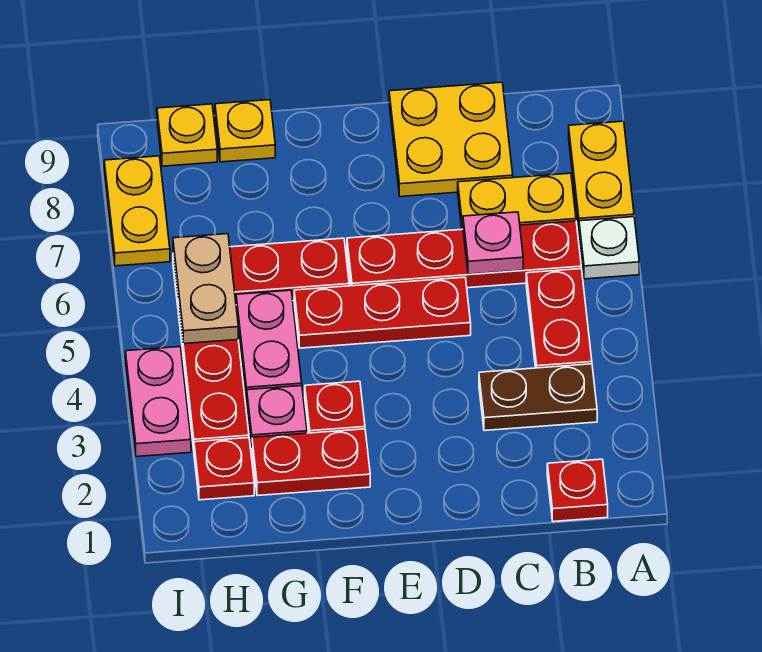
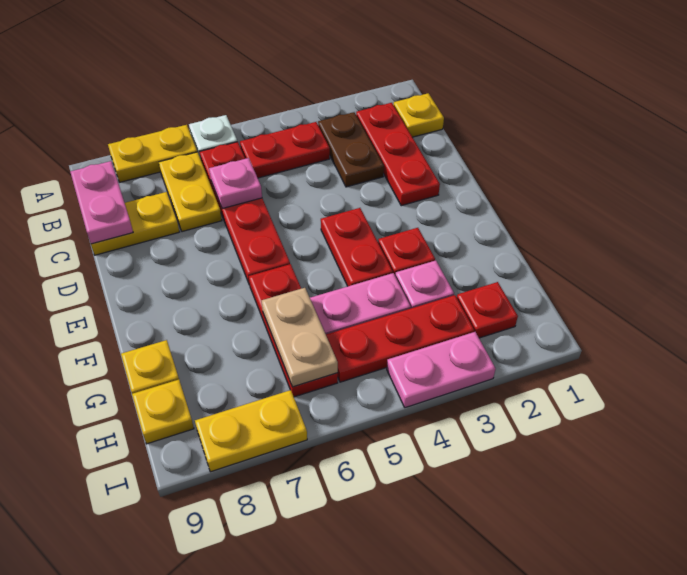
red 1x1 plate [547,459,608,522] -> yellow 1x1 plate [393,93,444,137]
none -> pink 1x2 plate [70,161,133,244]
yellow 2x2 plate [389,82,513,197] -> yellow 1x2 plate [91,192,179,255]
red 1x3 plate [294,277,471,348] -> red 1x3 plate moved to [356,103,440,206]
red 1x2 plate [252,429,370,496] -> red 1x2 plate moved to [321,208,393,286]
tan 1x2 plate [173,234,238,344] -> tan 1x2 plate turned to [262,288,338,387]

